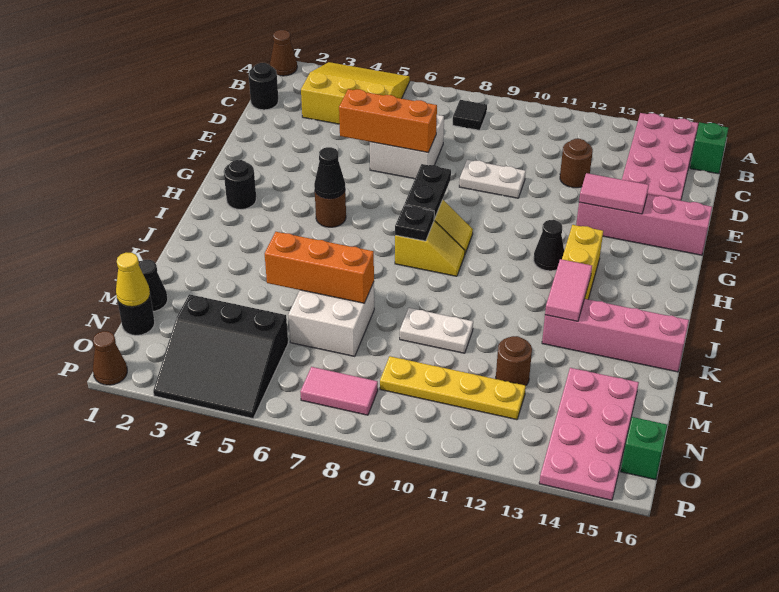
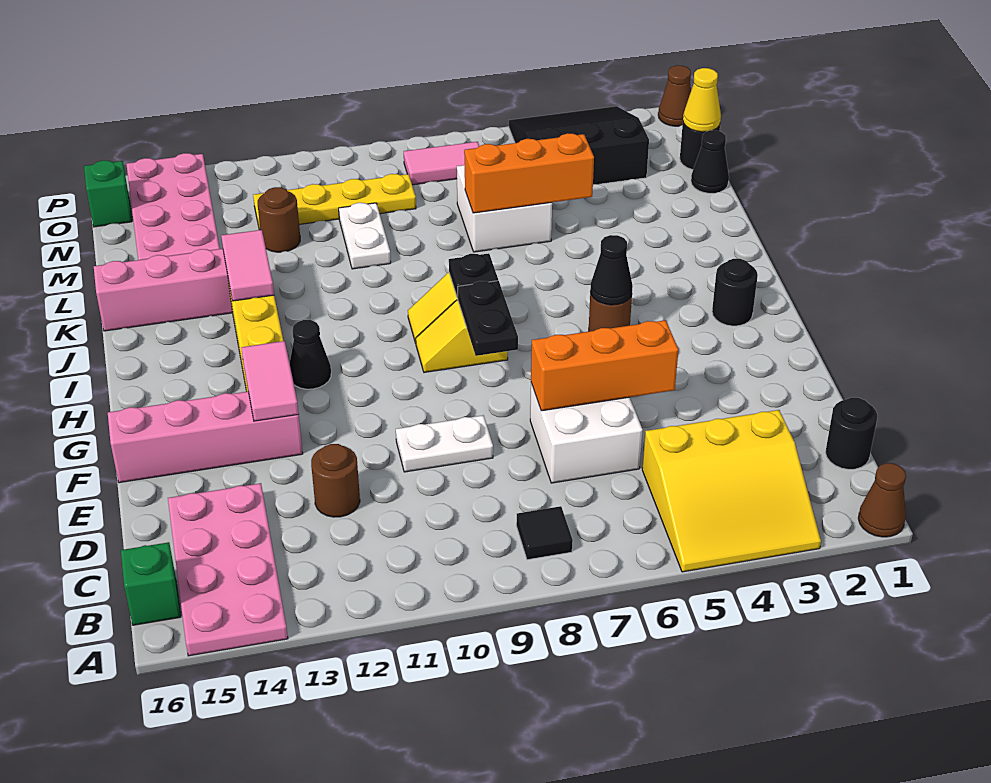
pink 1x2 tile [579,173,649,214] -> pink 1x2 tile turned to [241,341,299,421]
white 1x2 plate [400,308,473,353] -> white 1x2 plate turned to [339,203,391,269]

